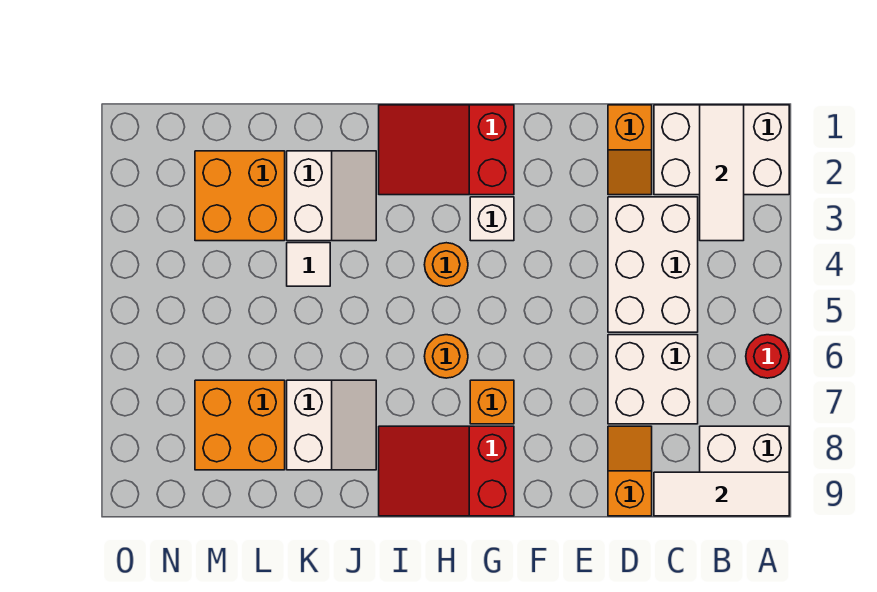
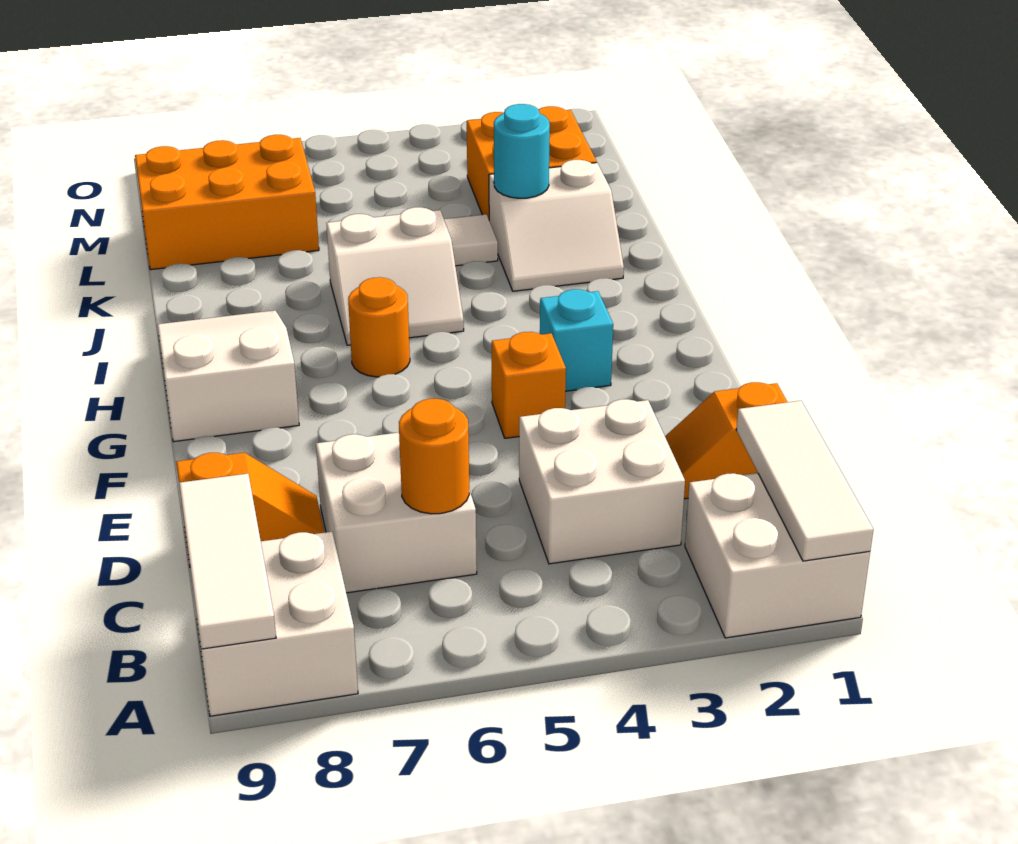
white 2x3 brick [654,105,789,195] -> white 2x2 brick [685,473,870,638]
red 1x1 round brick [746,335,789,378] -> none
white 1x3 tile [700,105,744,241] -> white 1x3 tile turned to [736,401,874,561]
white 2x3 brick [608,197,698,332] -> white 2x2 brick [519,399,685,564]
red 2x3 slope [379,105,514,195] -> none
white 1x1 brick [470,197,514,241] -> cyan 1x1 brick [540,289,613,391]
orange 1x1 brick [470,380,514,424] -> orange 1x1 brick moved to [492,332,566,438]
red 2x3 slope [379,426,514,516] -> white 2x3 slope [157,310,299,442]
orange 1x1 round brick [424,243,468,286] -> orange 1x1 round brick moved to [399,399,469,514]
white 2x2 slope [287,380,376,470] -> white 2x2 slope moved to [327,207,464,345]
none -> cyan 1x1 round brick [494,104,550,198]
orange 2x2 brick [195,380,285,470] -> orange 2x3 brick [135,135,319,270]

